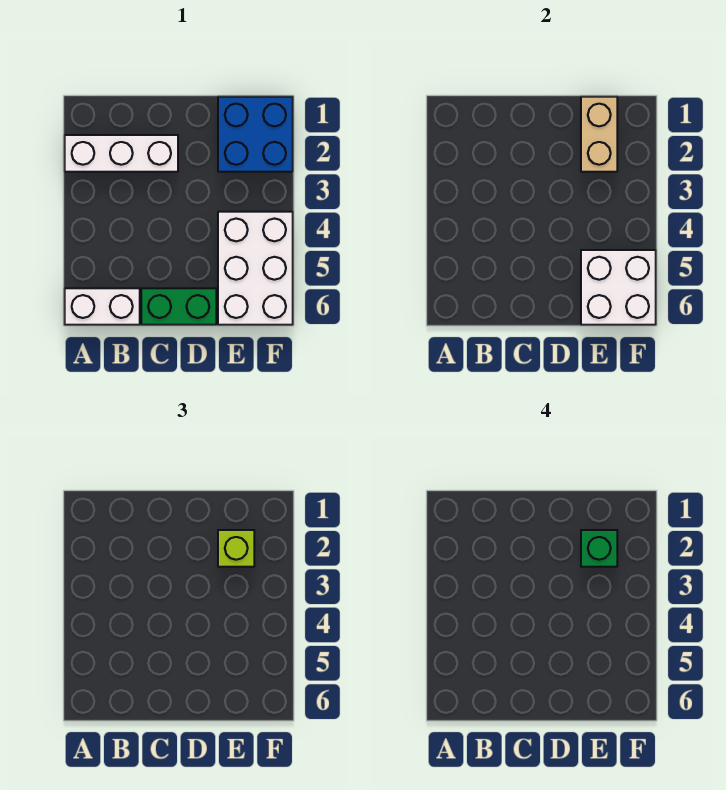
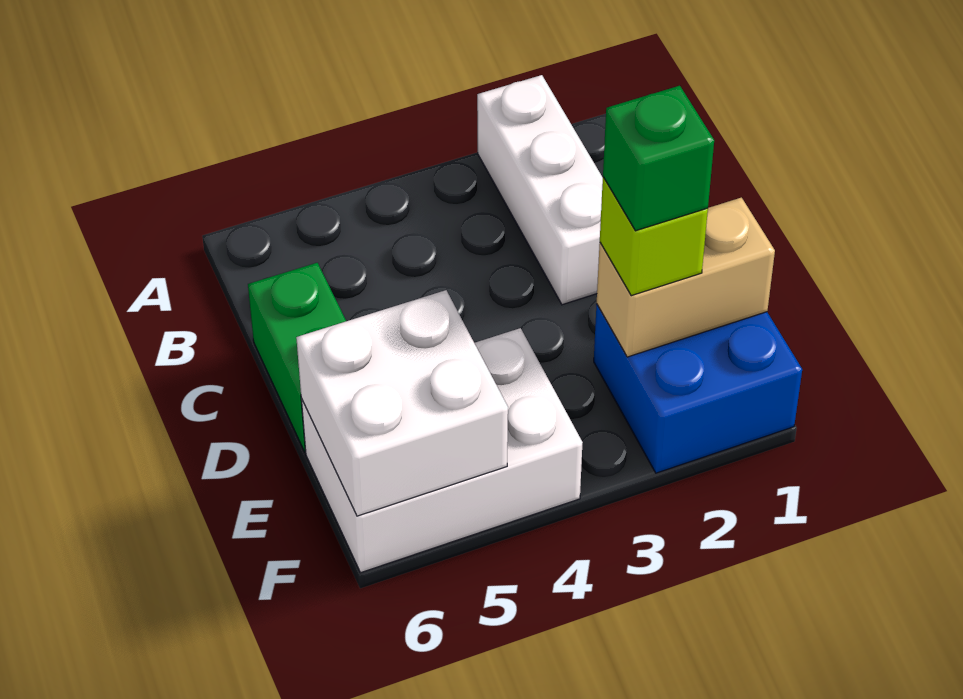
white 1x2 brick [65,288,140,325] -> none

